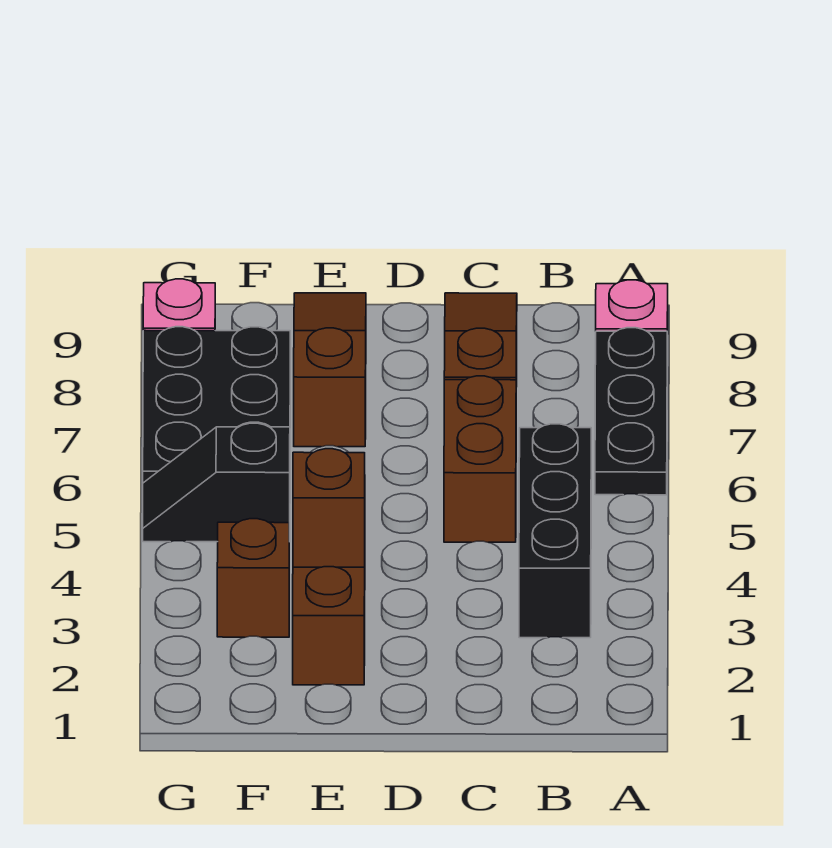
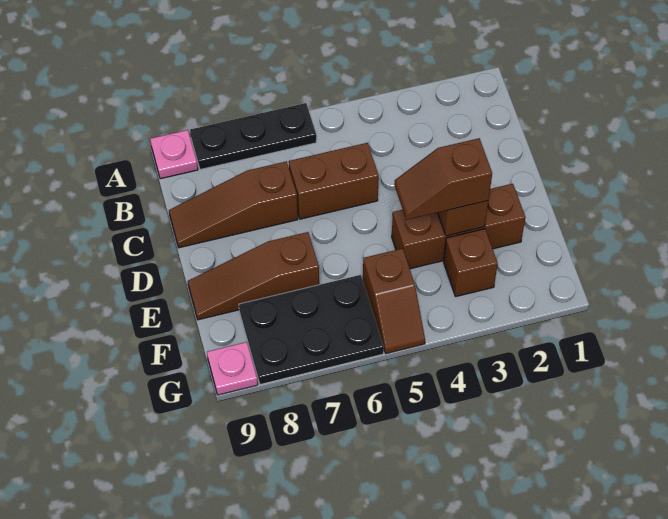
black 1x3 brick [519,424,591,638] -> none
none -> brown 1x2 slope [394,138,492,220]
black 1x2 slope [143,423,290,542] -> brown 1x2 slope [363,248,425,354]

